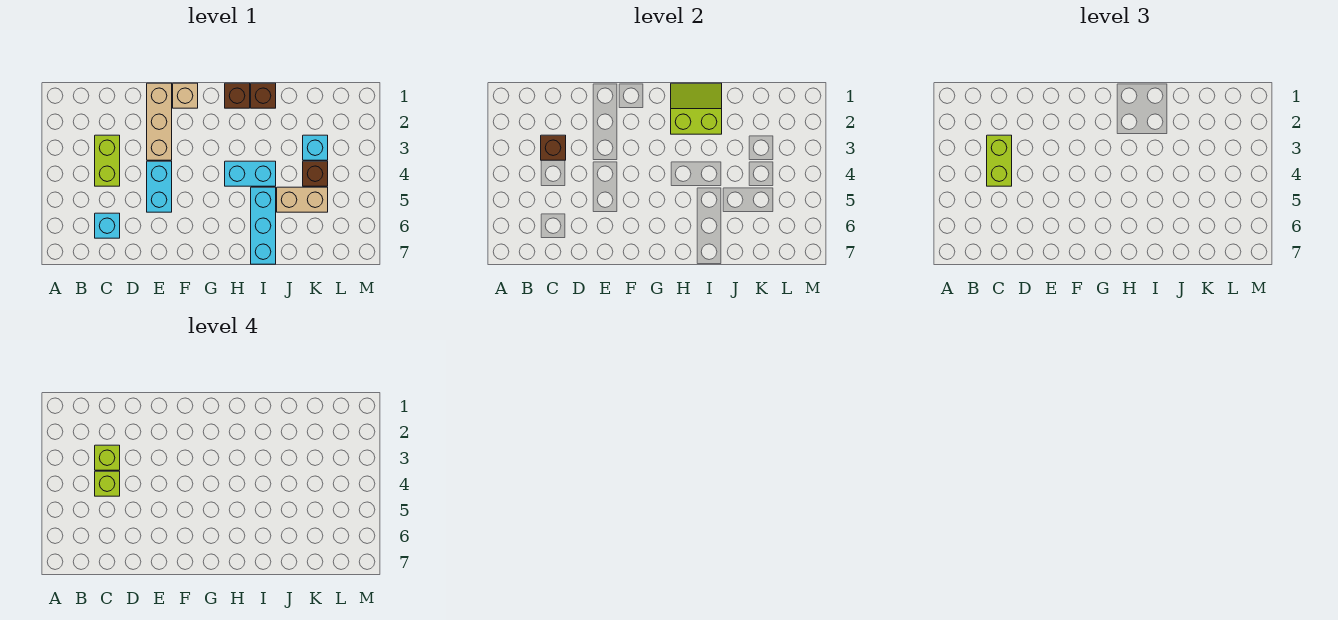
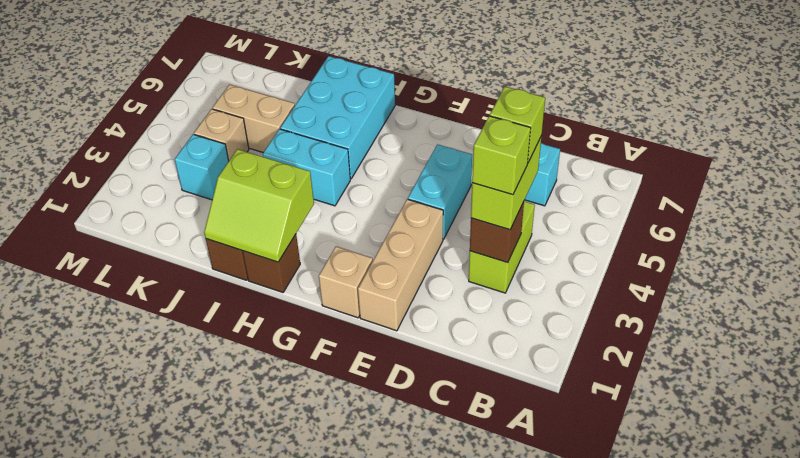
cyan 1x3 brick [251,187,276,264] -> cyan 2x3 brick [280,56,395,179]
brown 1x1 brick [303,161,328,186] -> tan 1x1 brick [194,109,249,160]

